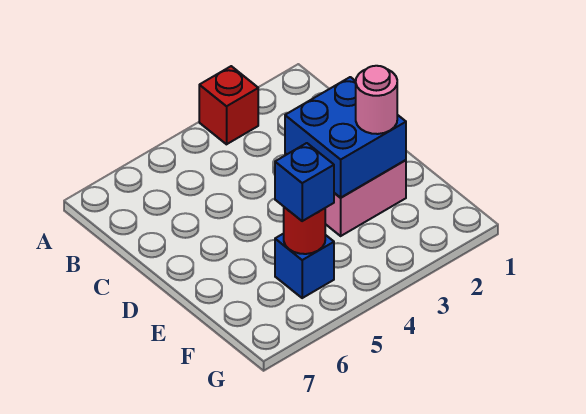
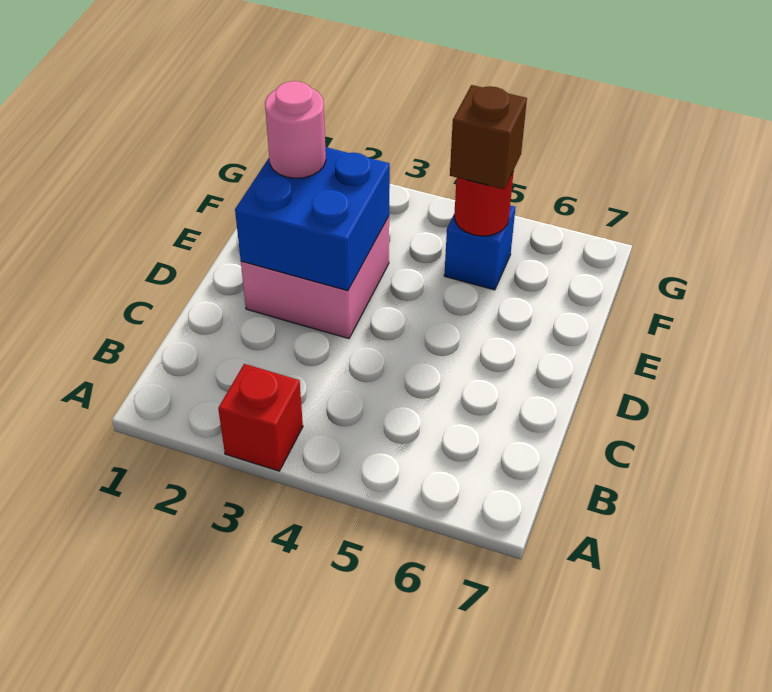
blue 1x1 brick [275,143,334,221] -> brown 1x1 brick [450,85,527,189]

